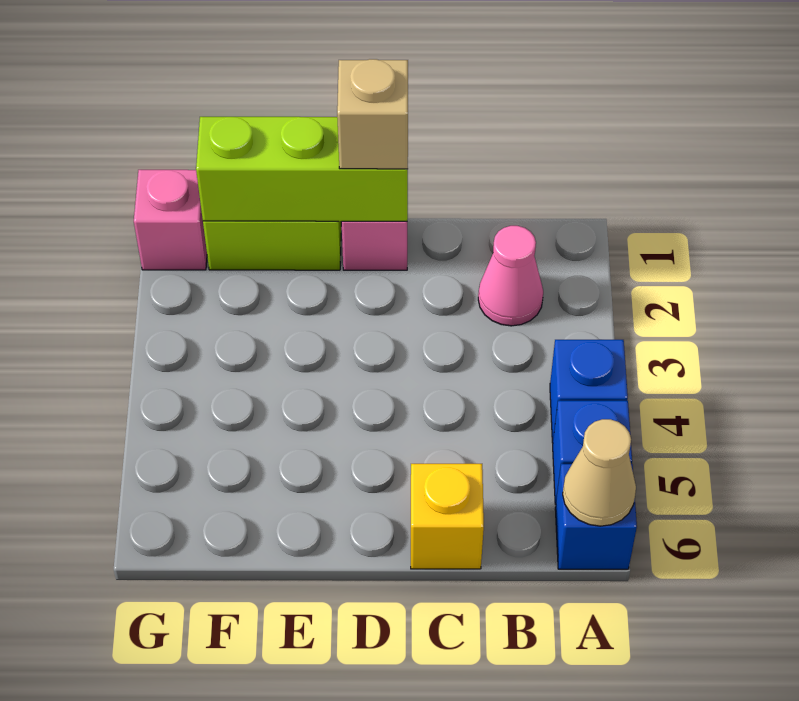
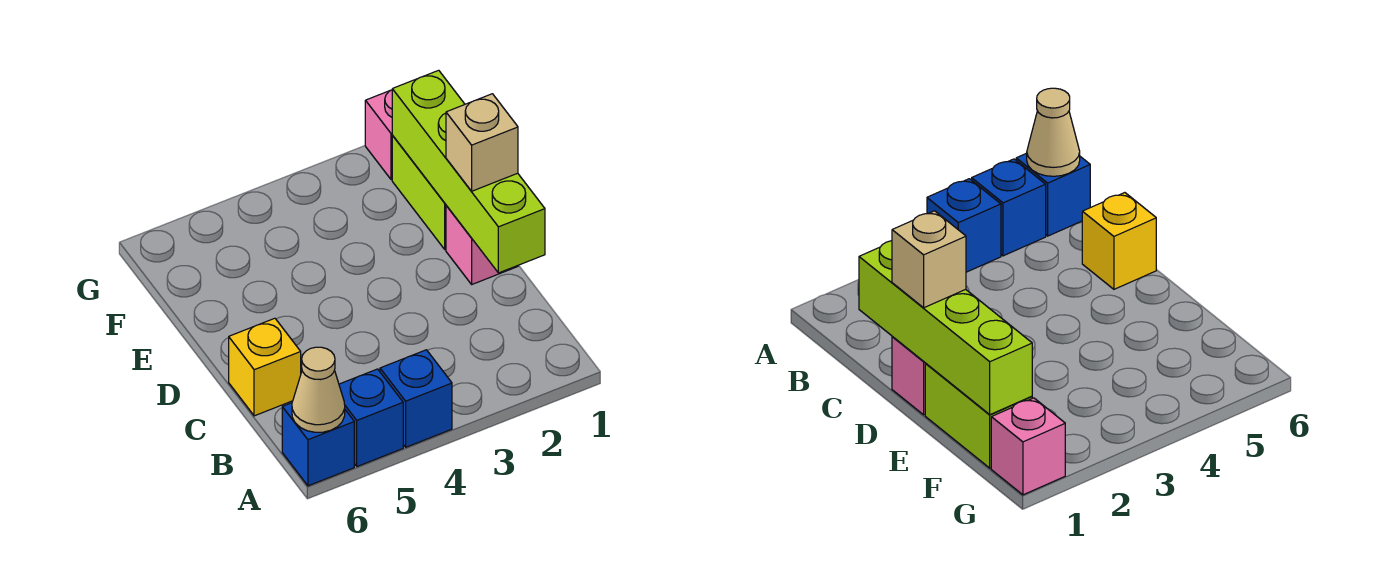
pink 1x1 cone [478,226,543,326] -> none
lime 1x3 brick [196,117,408,222] -> lime 1x4 brick [392,70,545,273]

